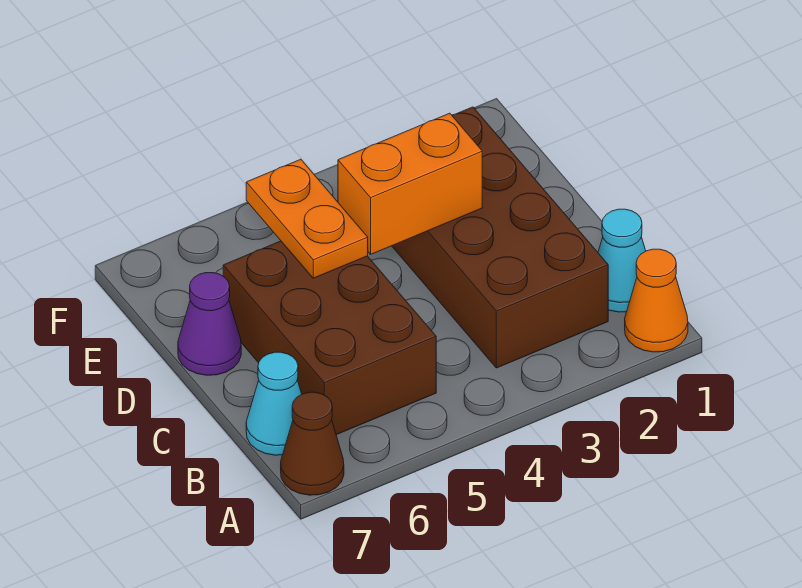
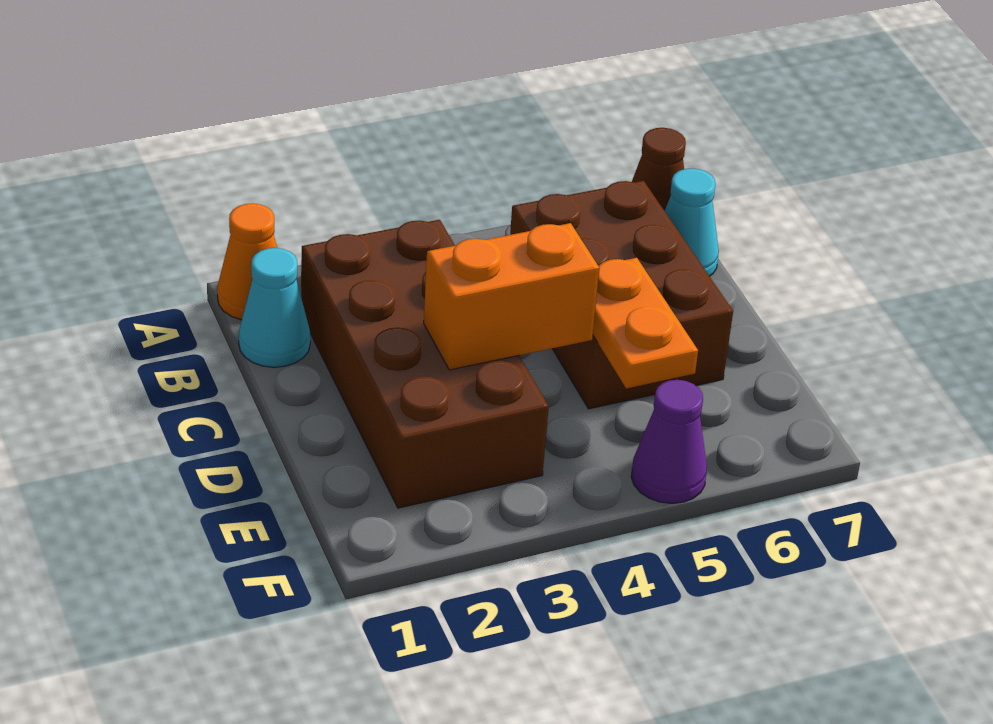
purple 1x1 cone [178,273,241,375] -> purple 1x1 cone moved to [631,380,707,503]

